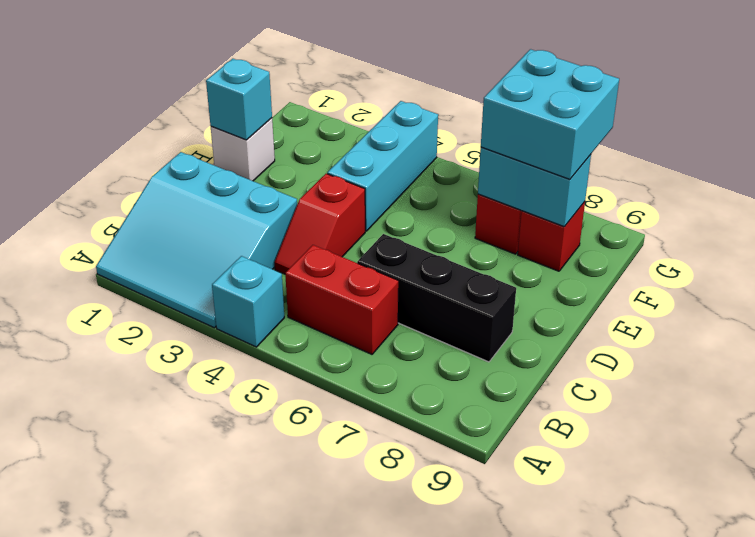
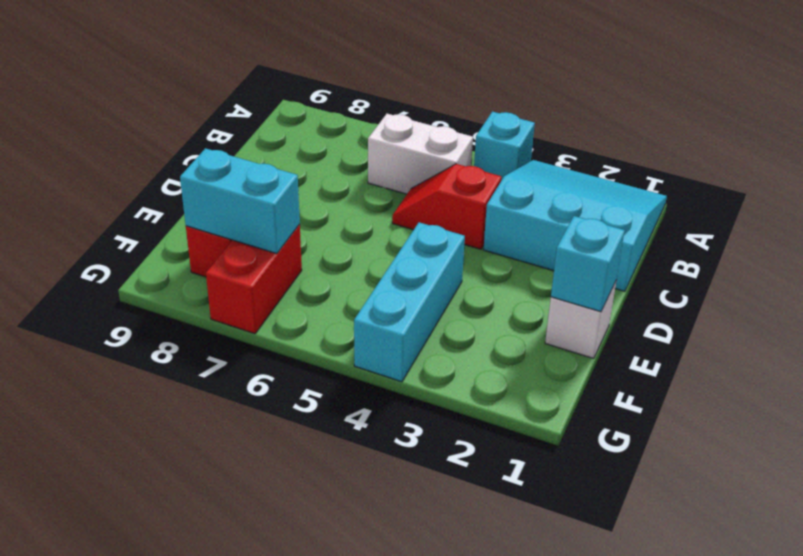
red 1x2 brick [285,245,398,354] -> white 1x2 brick [368,114,473,194]
red 1x2 slope [275,174,365,274] -> red 1x2 slope turned to [392,164,501,249]
black 1x3 brick [357,234,516,362] -> none
cyan 2x2 brick [481,49,619,179] -> none

